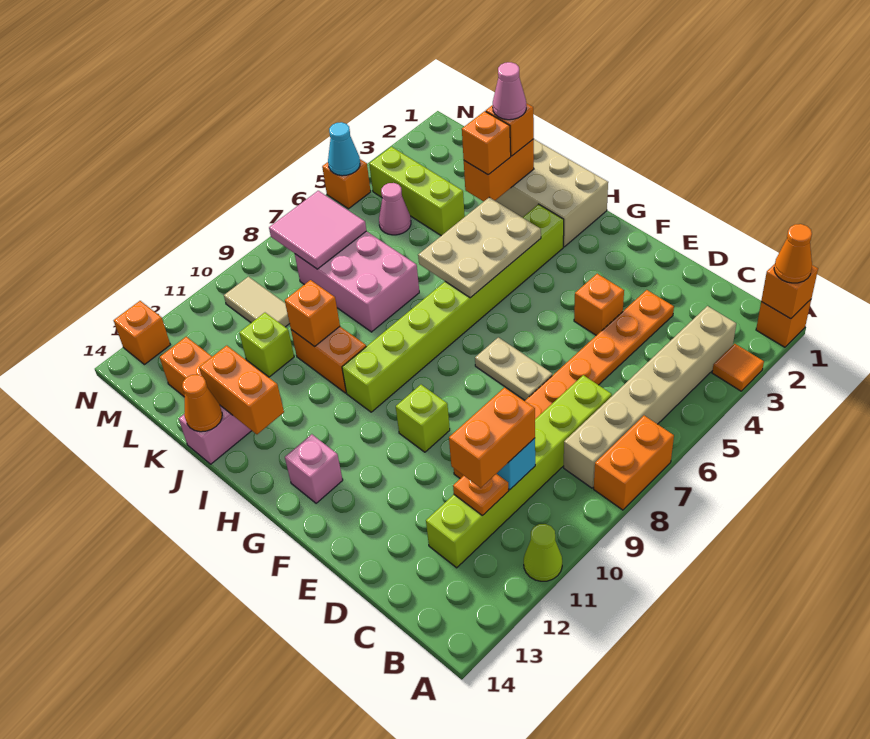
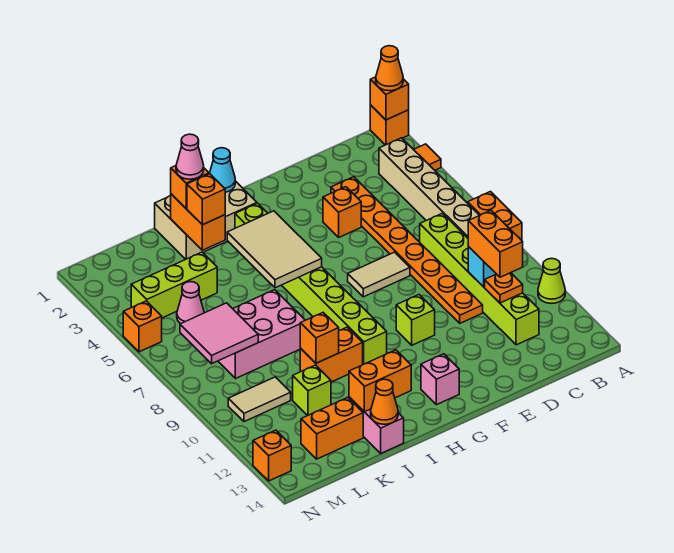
tan 1x2 plate [475,337,552,400] -> tan 1x2 tile [348,252,410,297]
tan 2x3 plate [418,197,541,298] -> tan 2x3 tile [227,211,322,288]
cyan 1x1 cone [328,122,360,176] -> cyan 1x1 cone moved to [210,148,235,192]

